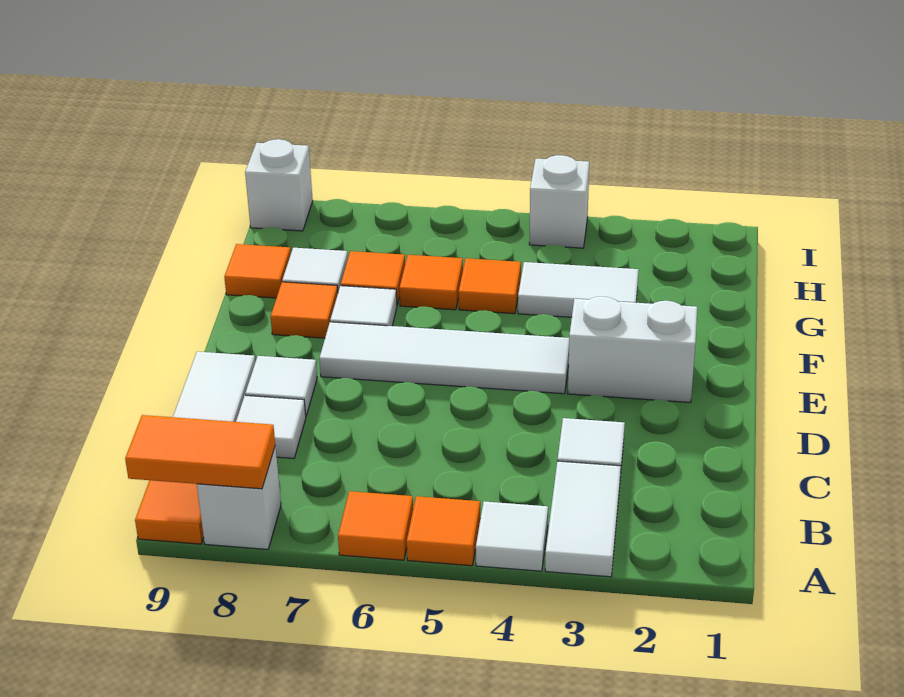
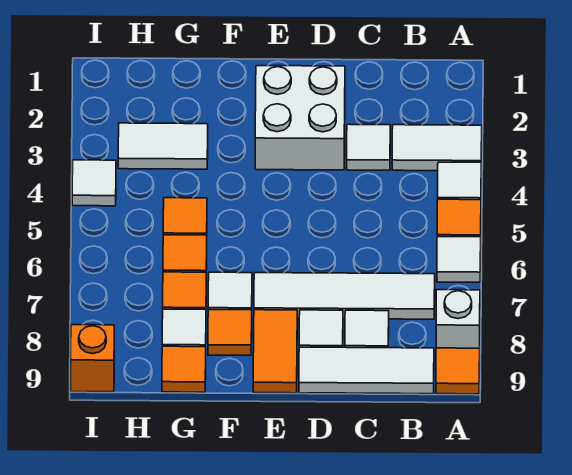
orange 1x1 tile [338,491,413,560] -> white 1x1 tile [437,237,481,282]
orange 1x2 tile [125,415,275,489] -> orange 1x2 tile moved to [253,310,297,393]
white 1x2 brick [568,297,697,403] -> white 2x2 brick [255,66,345,170]
white 1x4 tile [319,322,569,394] -> white 1x4 tile turned to [254,273,435,319]
white 1x2 tile [518,262,639,317] -> white 1x2 tile turned to [118,123,208,169]
white 1x1 brick [529,155,589,248] -> white 1x1 tile [72,160,116,206]
white 1x1 brick [245,139,313,231] -> orange 1x1 brick [71,325,114,392]

